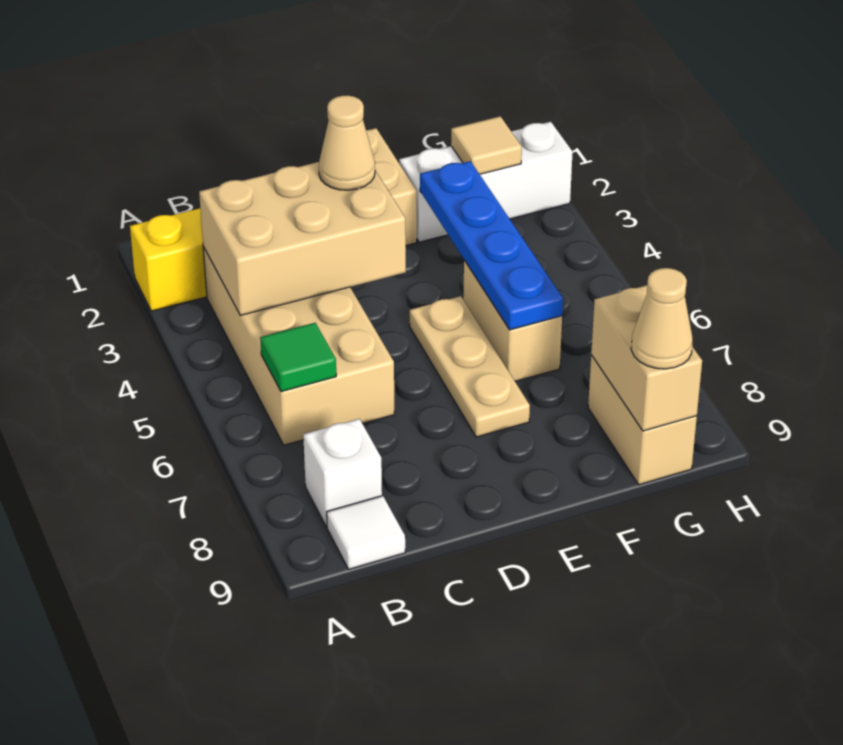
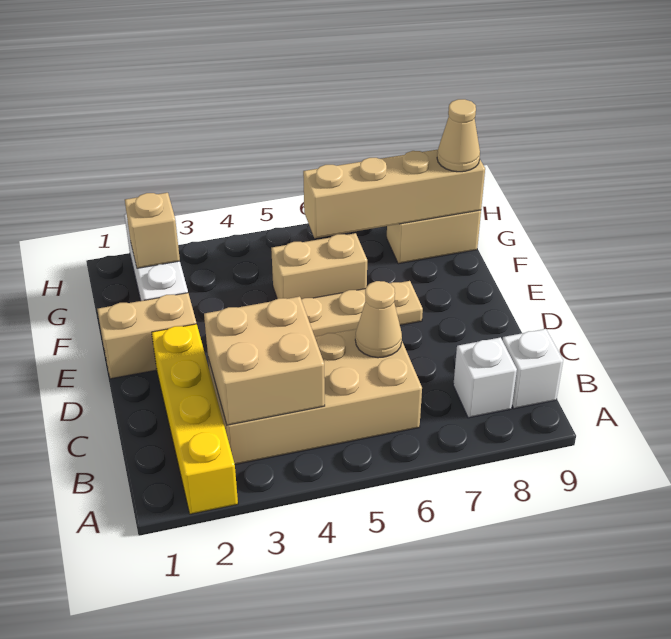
tan 2x3 brick [199,162,406,315] -> tan 2x2 brick [204,296,325,425]
green 1x1 tile [260,323,336,392] -> none
white 1x1 tile [327,496,405,569] -> white 1x1 brick [502,329,563,409]
tan 1x1 cone [319,96,375,190] -> tan 1x1 cone moved to [355,281,402,358]
blue 1x4 plate [420,161,563,330] -> none
tan 1x1 tile [451,116,522,174] -> tan 1x1 brick [125,193,180,268]
tan 1x2 brick [591,285,702,431] -> tan 1x4 brick [303,150,485,238]

